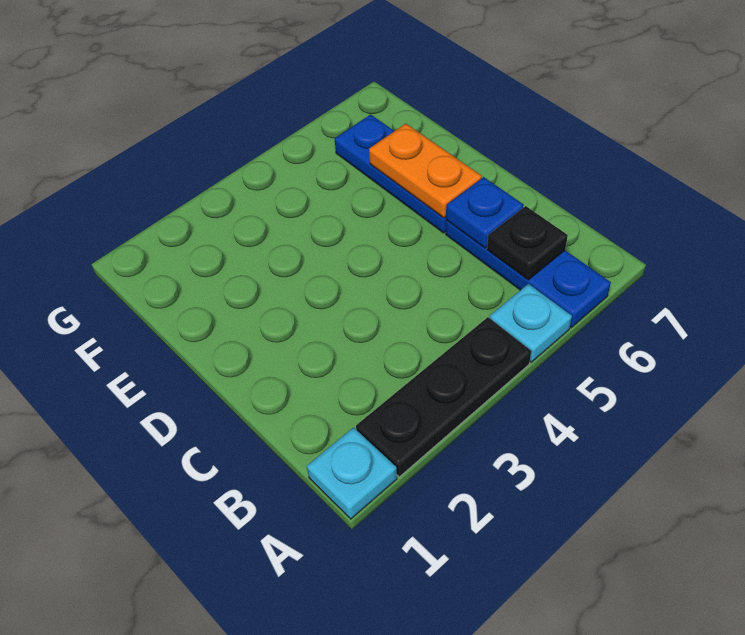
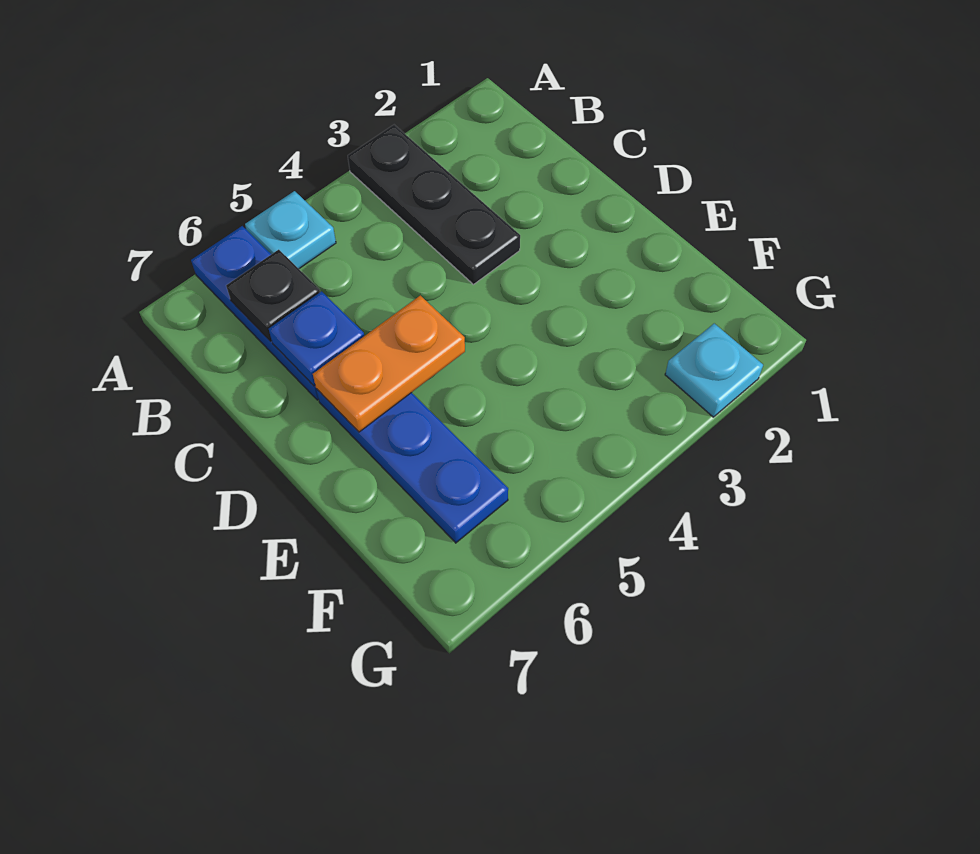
cyan 1x1 plate [307,428,397,519] -> cyan 1x1 plate moved to [665,323,763,417]
black 1x3 plate [356,317,531,477] -> black 1x3 plate turned to [348,125,520,285]
orange 1x2 plate [369,124,482,218] -> orange 1x2 plate turned to [313,295,465,432]

